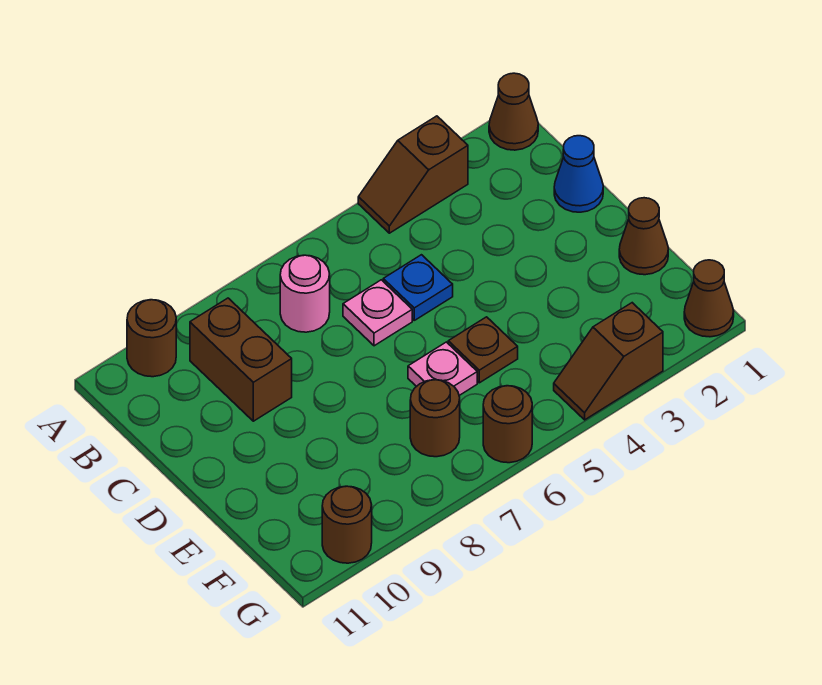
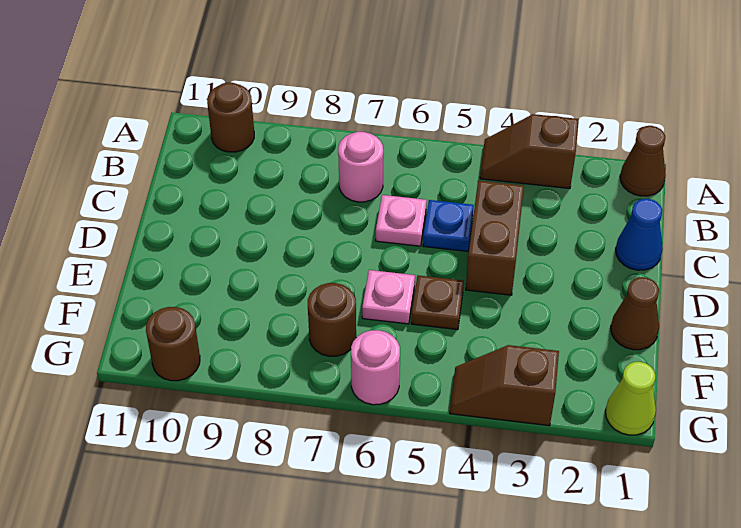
brown 1x2 brick [190,298,292,421] -> brown 1x2 brick moved to [466,181,524,295]
brown 1x1 cone [684,260,734,337] -> lime 1x1 cone [605,362,656,435]
brown 1x1 round brick [483,386,532,463] -> pink 1x1 round brick [351,330,400,405]

